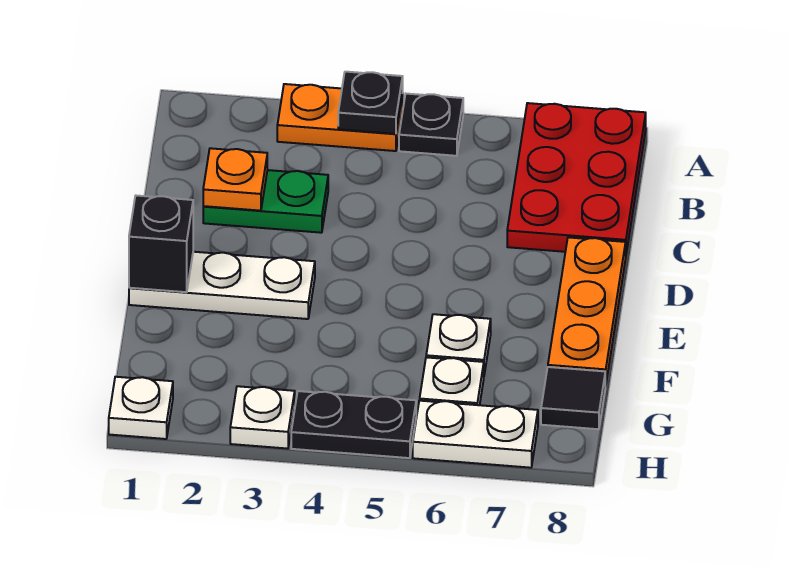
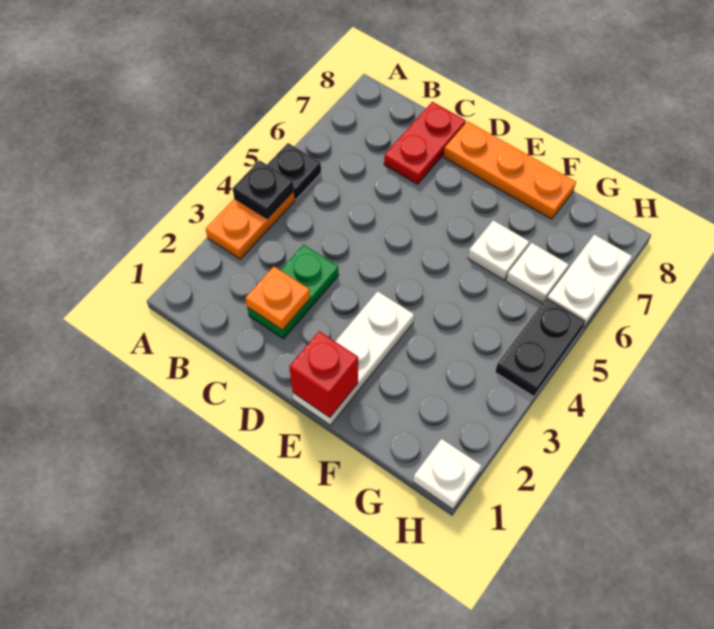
red 2x3 plate [507,103,646,253] -> red 1x2 plate [384,102,466,184]
black 1x1 brick [129,196,193,292] -> red 1x1 brick [289,331,358,417]
black 1x1 tile [541,367,605,429] -> none
white 1x1 plate [230,386,295,449] -> none

